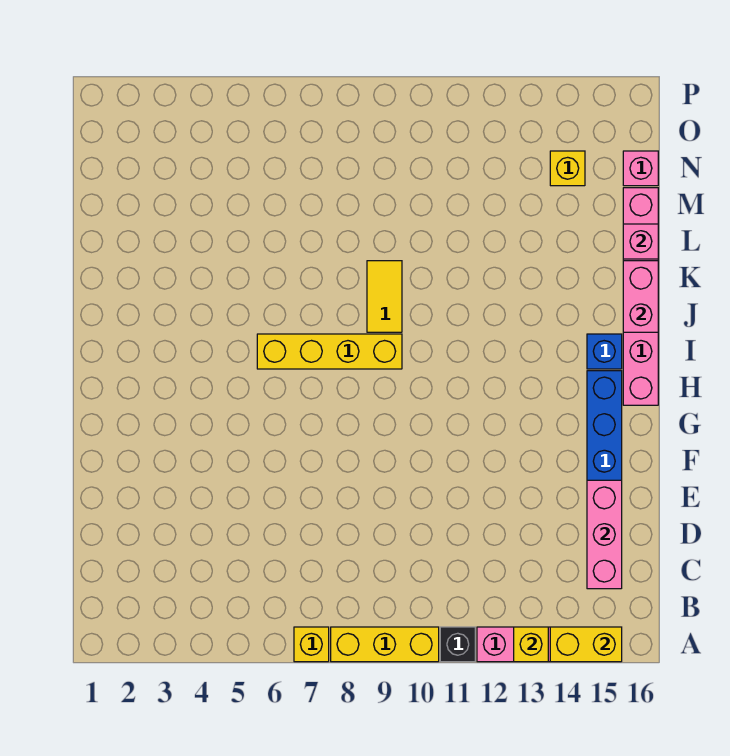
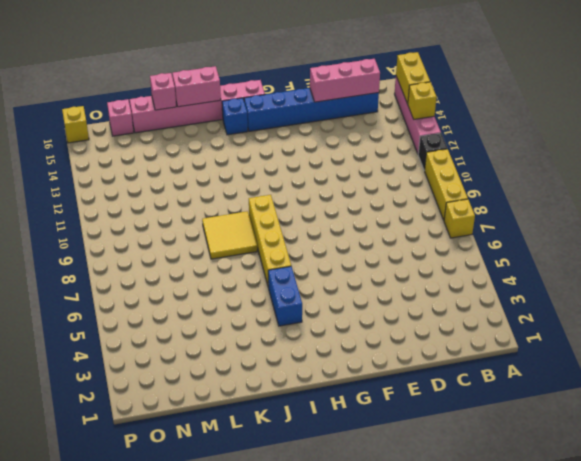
none -> blue 1x2 brick [268,266,302,326]
yellow 1x2 tile [367,261,402,332] -> yellow 2x2 tile [202,211,257,259]
yellow 1x1 brick [550,151,585,186] -> yellow 1x1 brick moved to [62,106,89,143]

